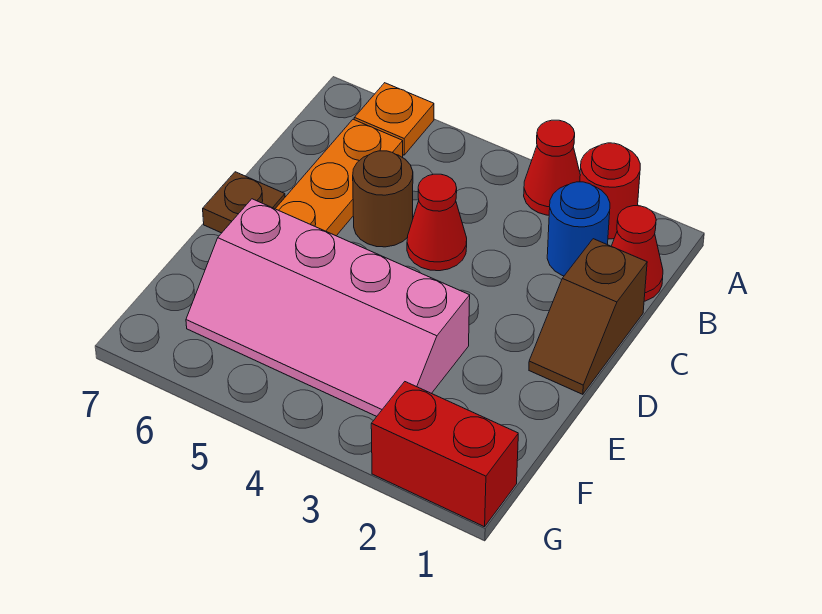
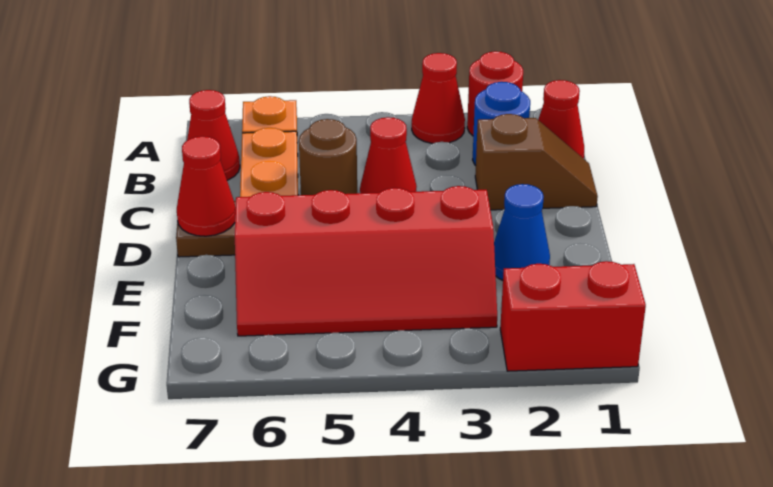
none -> red 1x1 cone [187,90,240,180]
brown 1x2 slope [529,239,647,394] -> brown 1x2 slope turned to [475,114,598,210]
none -> red 1x1 cone [177,136,236,236]
none -> blue 1x1 cone [494,184,550,280]
pink 2x4 slope [186,199,470,416] -> red 2x4 slope [235,186,497,336]

